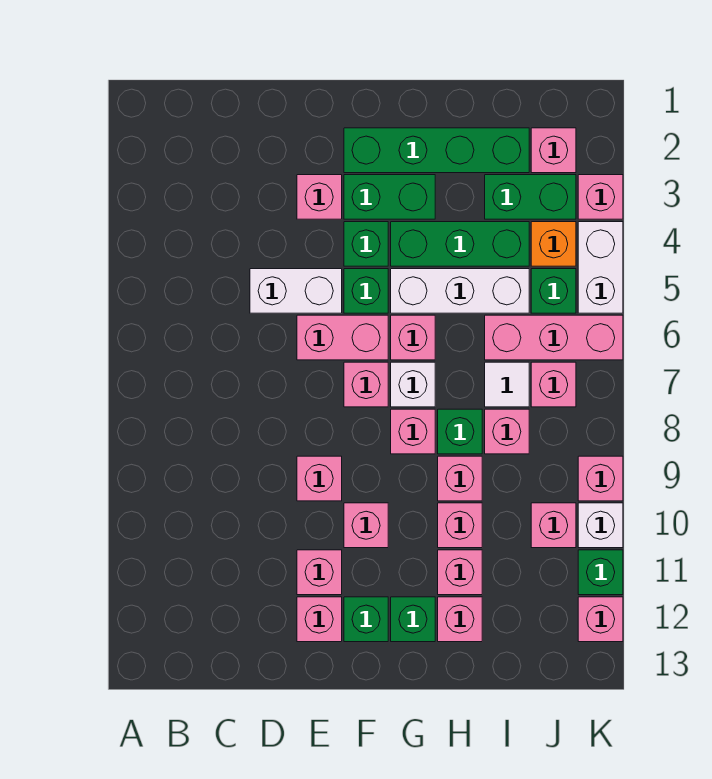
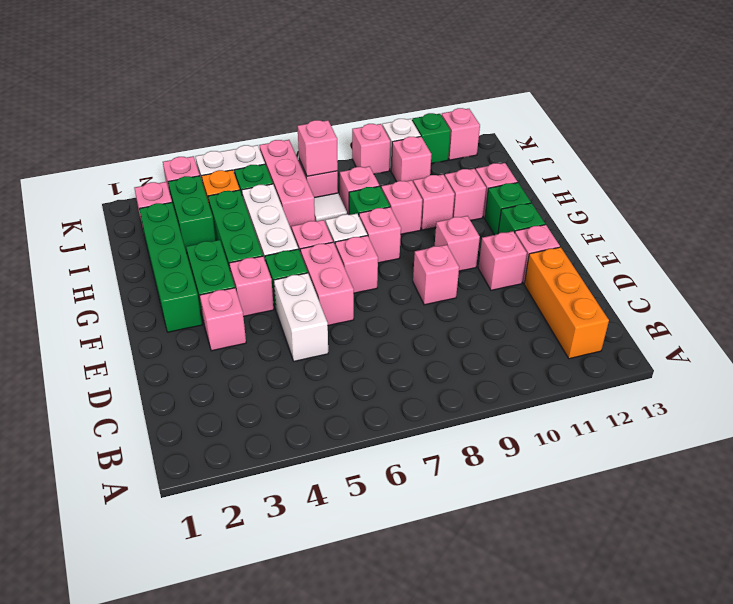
none -> orange 1x3 brick [524,247,609,359]
green 1x1 brick [344,222,388,266] -> pink 1x1 brick [229,256,274,317]
none -> pink 1x1 brick [298,120,338,176]

